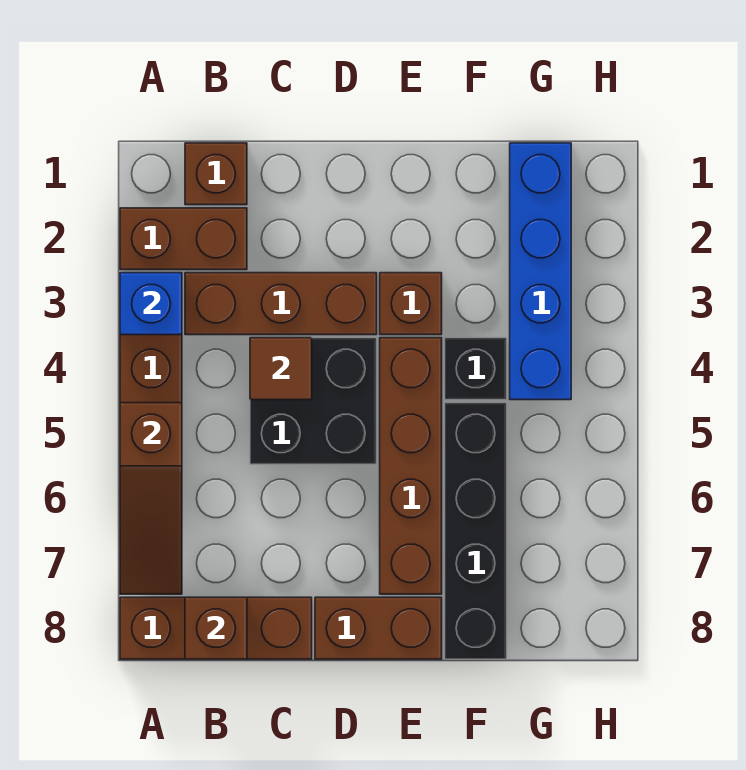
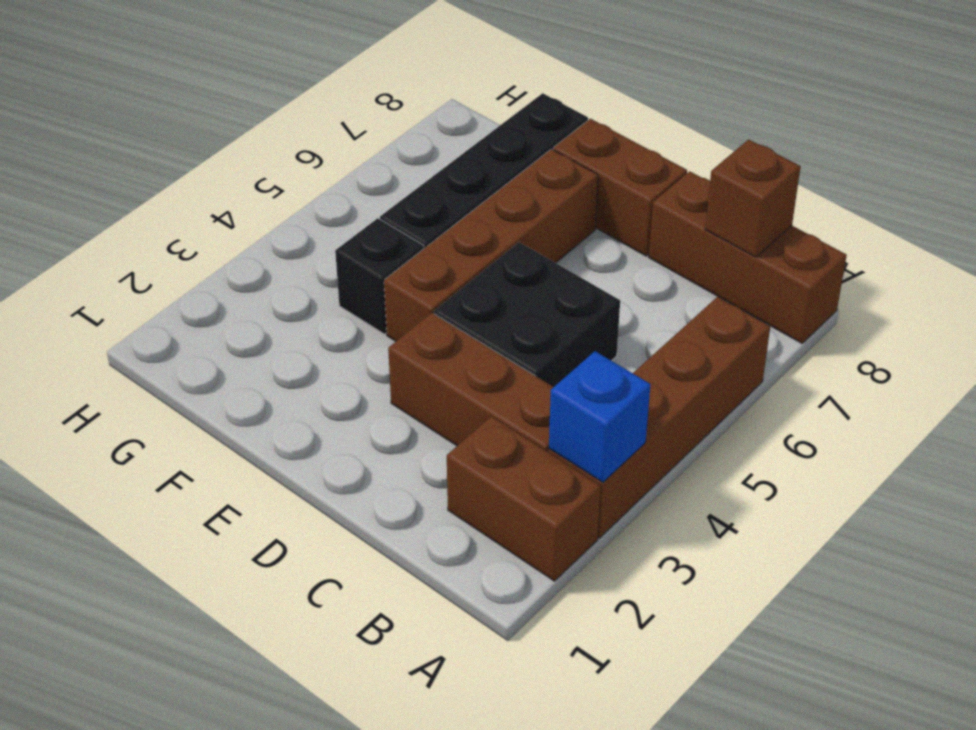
brown 1x3 slope [120,403,182,594] -> none
brown 1x1 brick [185,143,247,205] -> none
brown 1x1 tile [250,338,312,400] -> none
brown 1x1 brick [380,273,442,335] -> none
blue 1x4 brick [510,143,571,400] -> none

